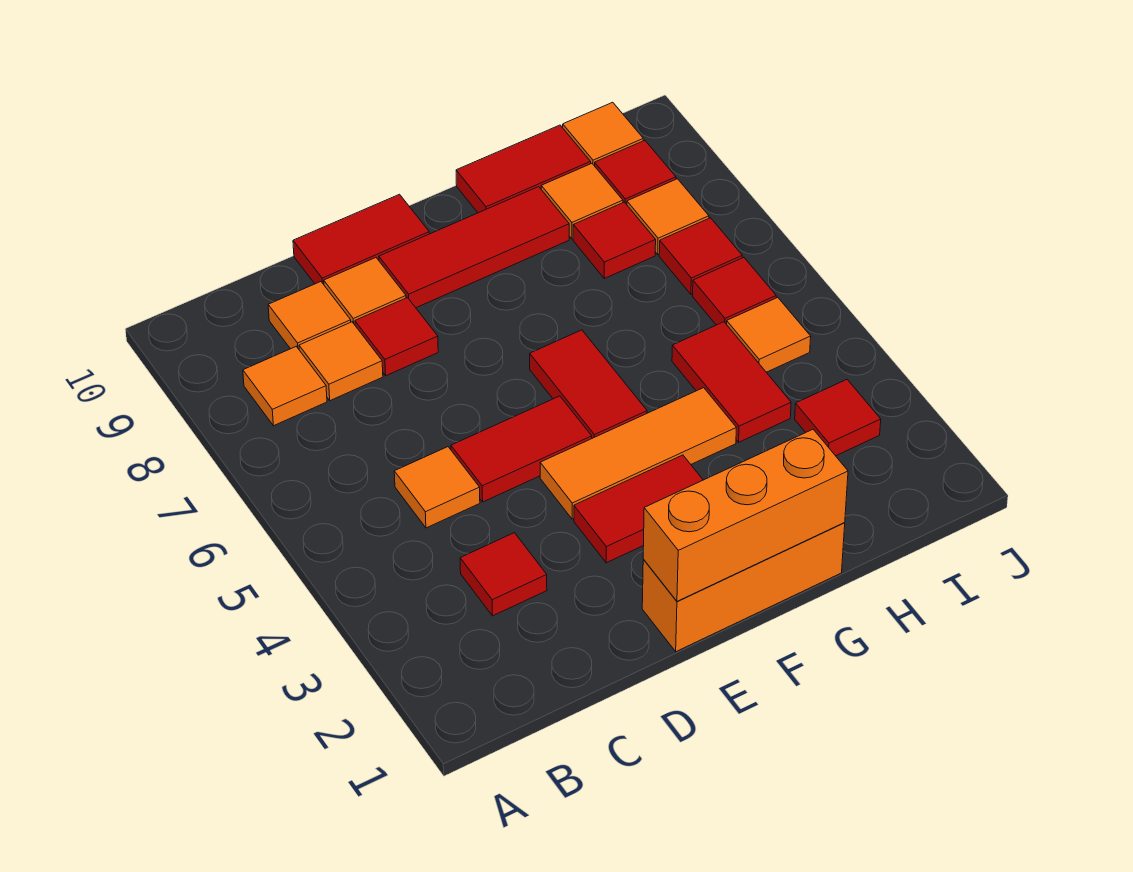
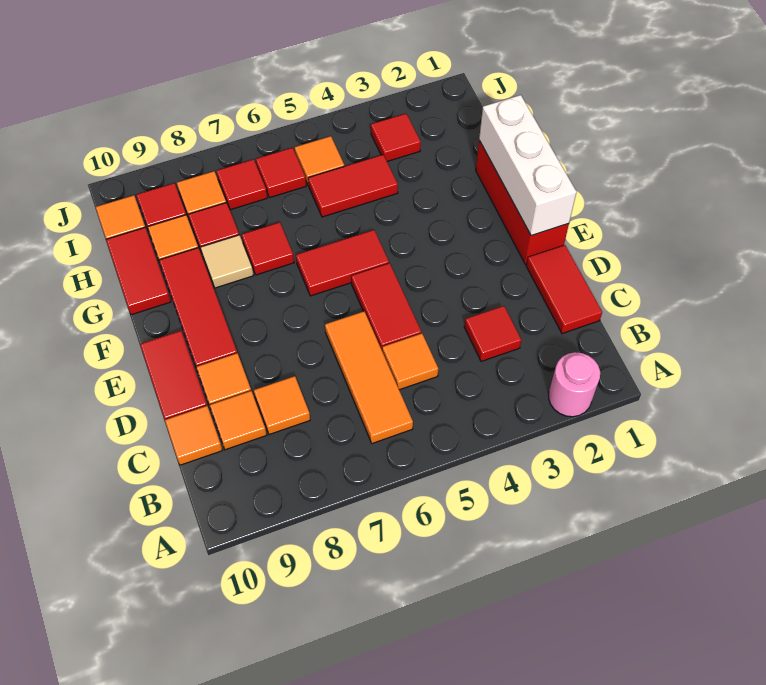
none -> pink 1x1 round brick [549,352,600,417]
orange 1x1 tile [243,347,327,426] -> orange 1x1 tile moved to [165,406,222,465]
red 1x1 tile [355,298,438,376] -> red 1x1 tile moved to [242,222,294,275]
orange 1x3 brick [642,523,845,652] -> red 1x3 brick [476,141,569,265]
orange 1x3 brick [643,430,848,601] -> white 1x3 brick [479,95,577,236]
red 1x2 tile [574,455,703,563] -> red 1x2 tile moved to [526,245,602,334]
orange 1x3 tile [540,388,736,519] -> orange 1x3 tile moved to [325,311,413,443]
none -> tan 1x1 tile [201,235,254,288]

